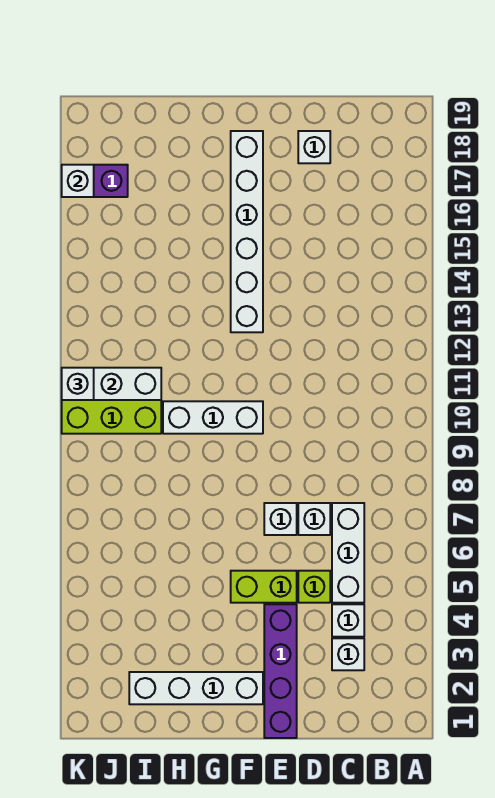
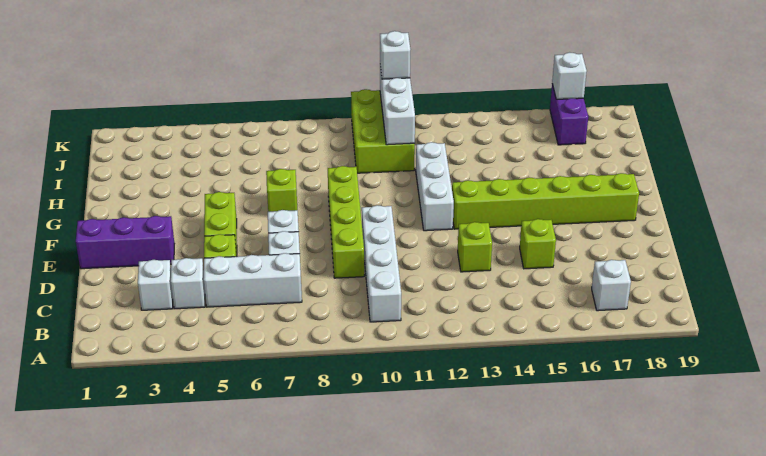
none -> lime 1x4 brick [328,166,364,278]
none -> lime 1x1 brick [458,222,492,272]
none -> lime 1x1 brick [520,219,556,269]
white 1x1 brick [298,131,330,163] -> white 1x1 brick moved to [592,260,631,311]
purple 1x4 brick [264,604,297,738] -> purple 1x3 brick [76,216,174,269]
white 1x4 brick [129,672,263,704] -> white 1x4 brick moved to [362,205,401,322]
white 1x3 brick [163,401,263,434] -> white 1x3 brick moved to [416,142,454,231]
white 1x6 brick [231,131,263,332] -> lime 1x6 brick [452,173,639,229]
none -> lime 1x1 brick [266,169,297,212]

